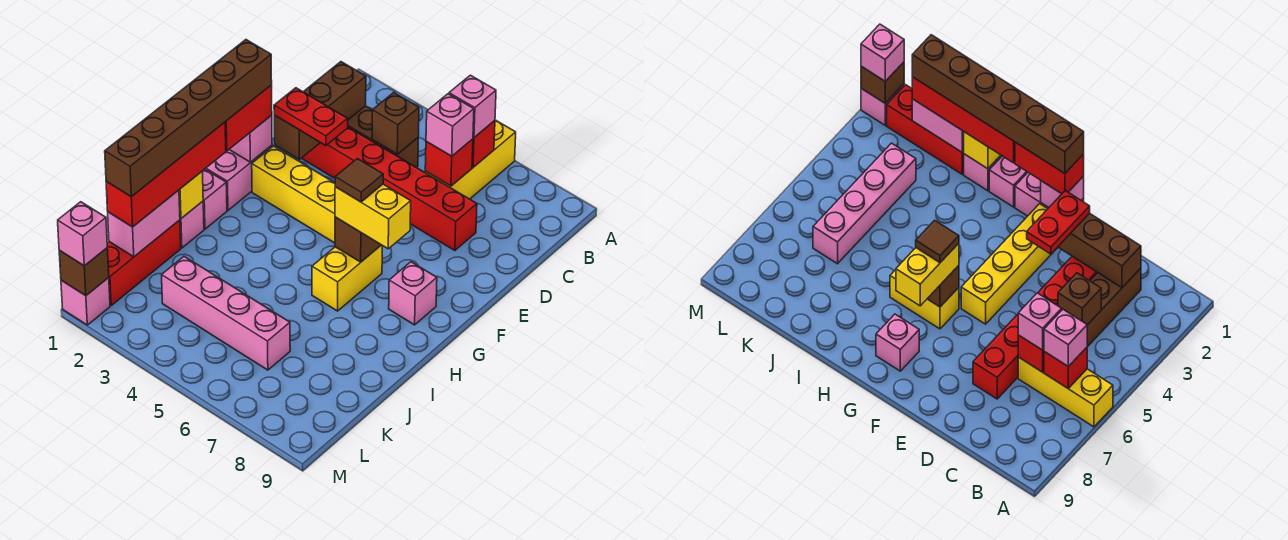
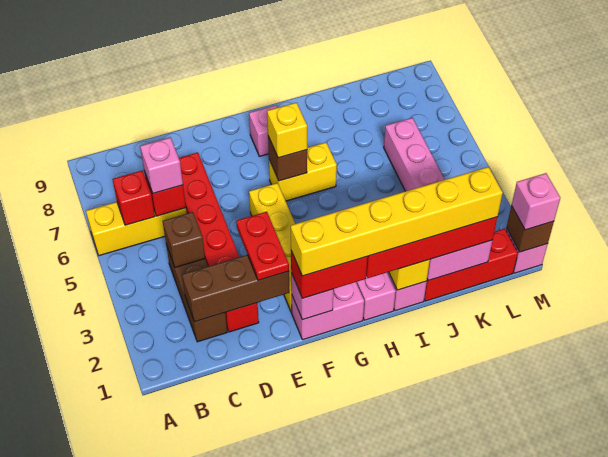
pink 1x1 brick [449,75,496,138] -> none
brown 1x6 brick [105,40,272,197] -> yellow 1x6 brick [291,167,503,276]
yellow 1x2 brick [335,184,411,249] -> yellow 1x1 brick [267,103,307,158]
brown 1x1 tile [335,159,383,202] -> none

